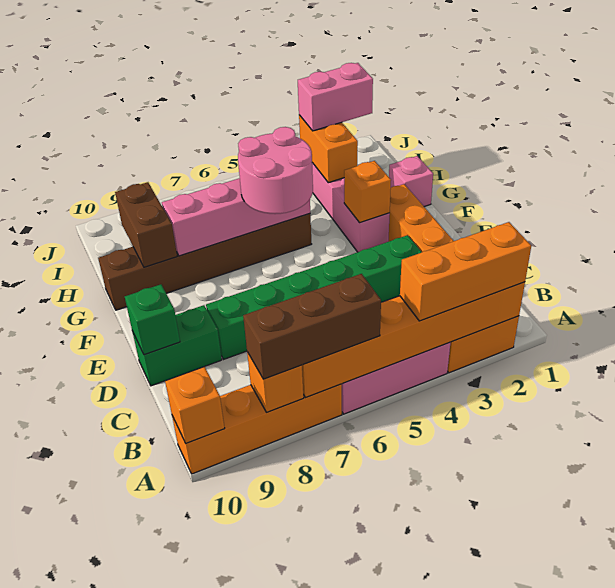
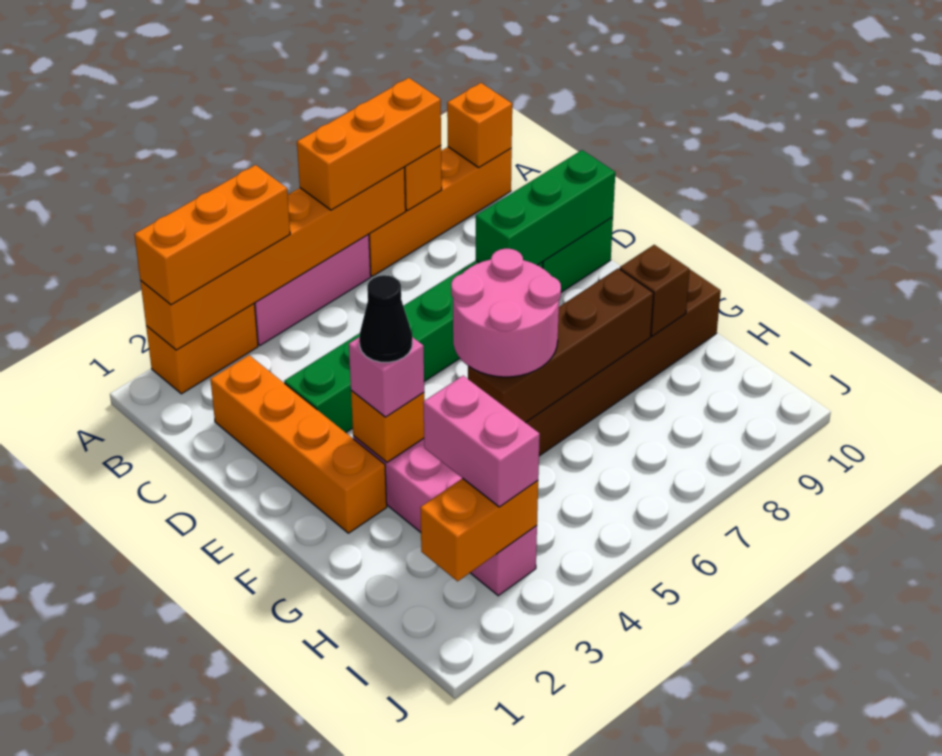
brown 1x3 brick [243,274,381,379] -> orange 1x3 brick [297,78,441,210]
green 1x1 brick [125,284,180,355] -> green 1x3 brick [476,150,615,265]
none -> black 1x1 cone [359,275,412,362]
pink 1x1 brick [389,156,433,207] -> pink 1x1 brick moved to [349,337,424,417]
pink 1x4 brick [162,178,310,256] -> brown 1x4 brick [468,268,654,423]
brown 1x2 brick [115,182,177,267] -> brown 1x1 brick [620,245,690,336]
orange 1x2 brick [299,115,358,183] -> orange 1x2 brick turned to [420,478,538,581]
pink 1x2 brick [298,63,373,131] -> pink 1x2 brick turned to [423,376,540,507]

